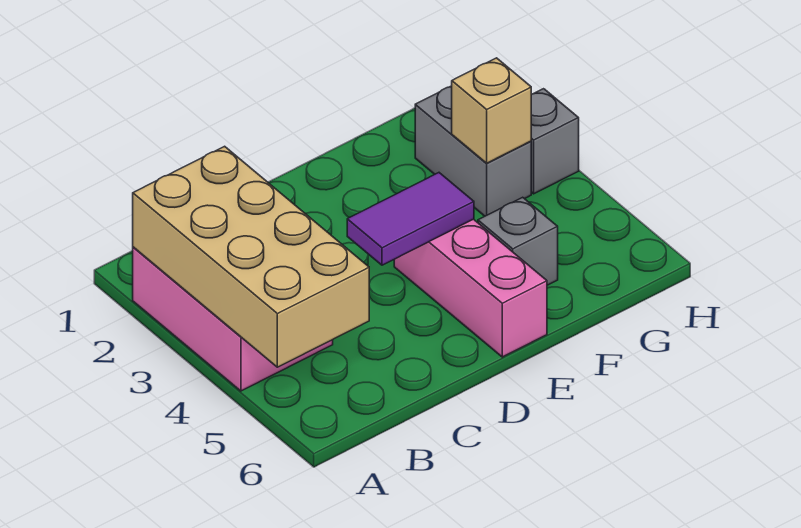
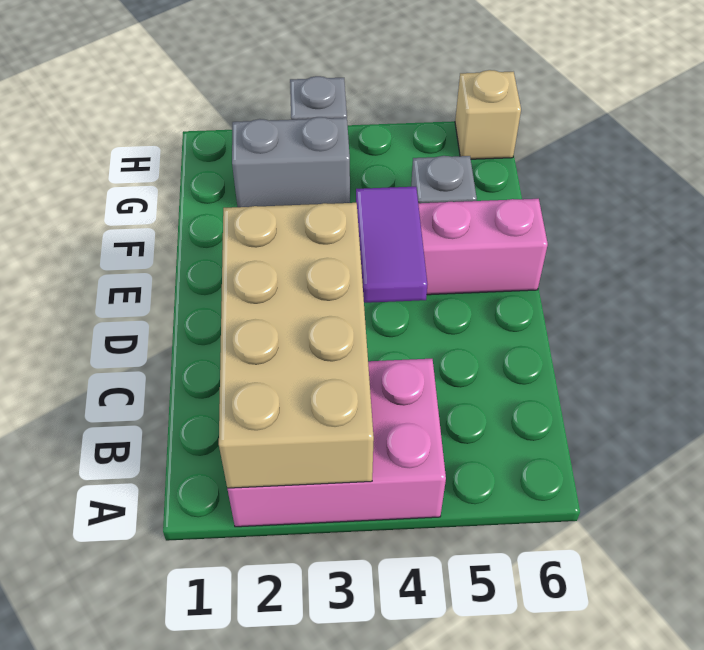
tan 2x4 brick [133,146,369,367] -> tan 2x4 brick turned to [219,203,374,488]
tan 1x1 brick [452,58,531,163] -> tan 1x1 brick moved to [455,70,521,159]

